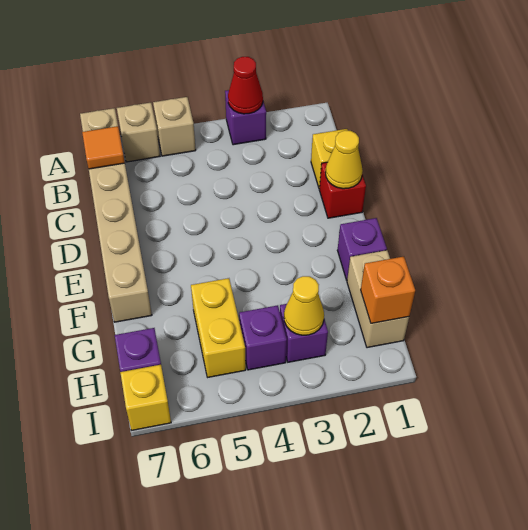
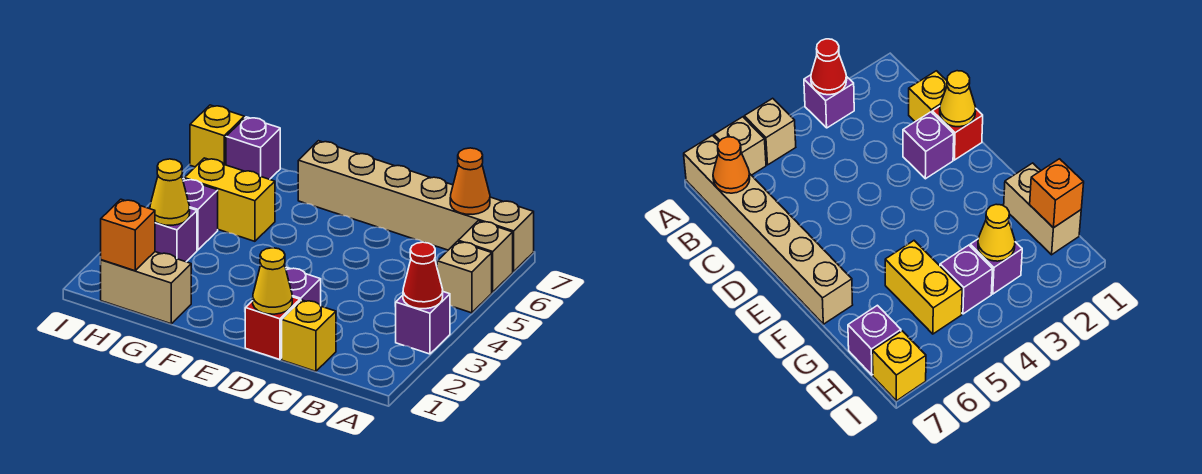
orange 1x1 tile [82,126,125,169] -> orange 1x1 cone [450,148,490,214]
purple 1x1 brick [337,218,387,280] -> purple 1x1 brick moved to [286,267,321,306]

